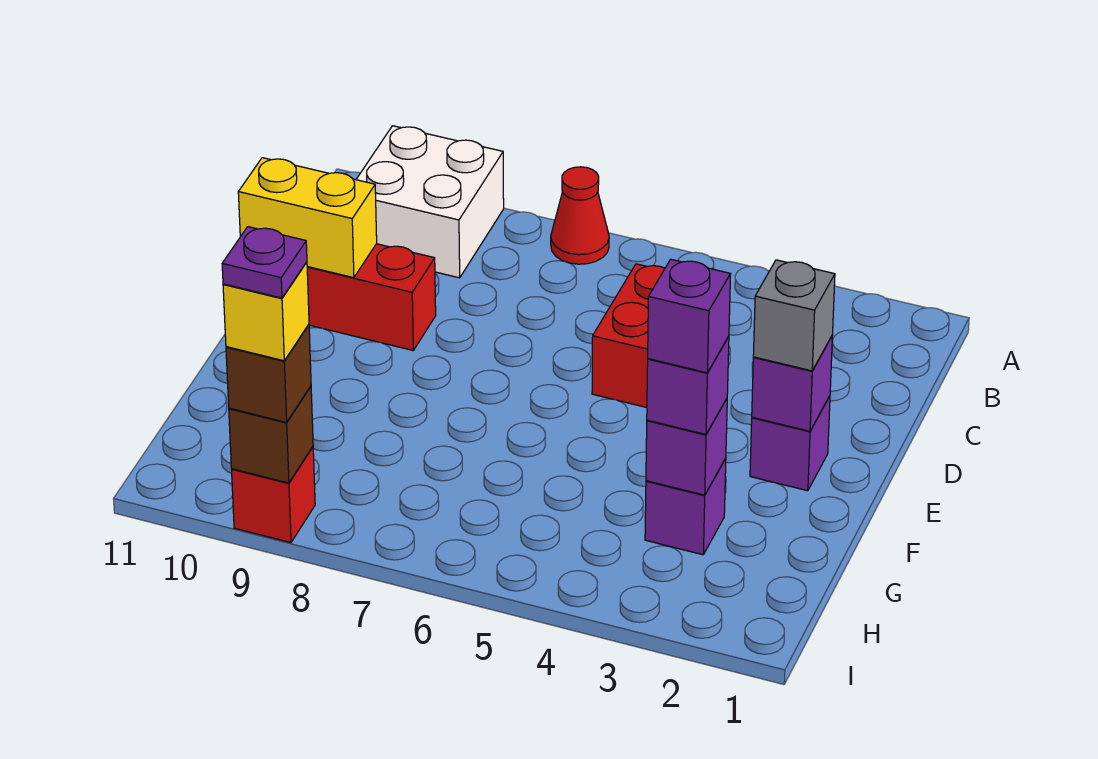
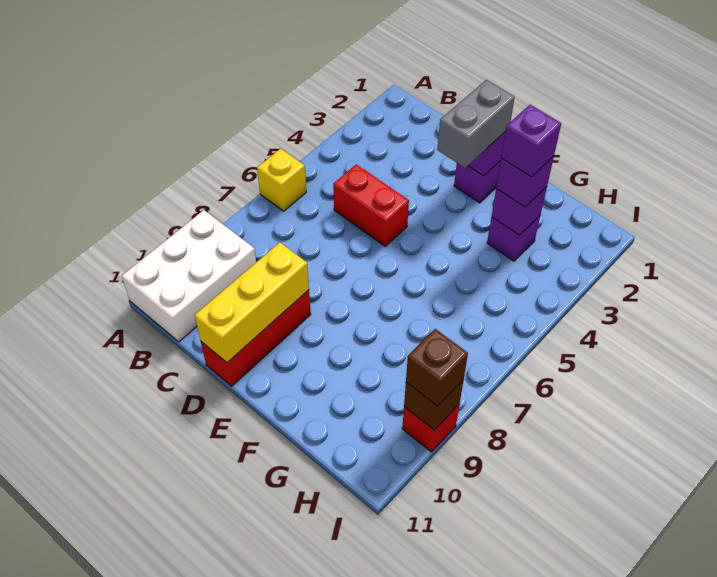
red 1x1 cone [551,167,609,264] -> none
white 2x2 brick [356,126,504,278] -> white 2x3 brick [122,210,256,342]
yellow 1x2 brick [238,158,377,278] -> yellow 1x3 brick [195,243,309,362]
grey 1x1 brick [753,260,835,371] -> grey 1x2 brick [437,80,515,168]
yellow 1x1 brick [223,262,309,361] -> yellow 1x1 brick moved to [257,149,306,211]
purple 1x1 plate [222,227,307,298] -> none

